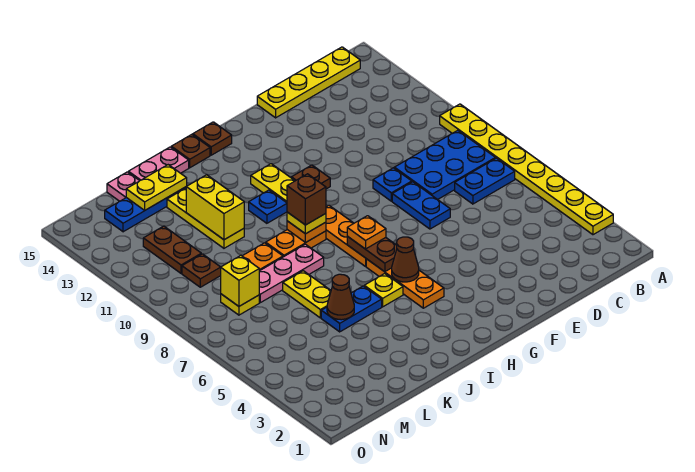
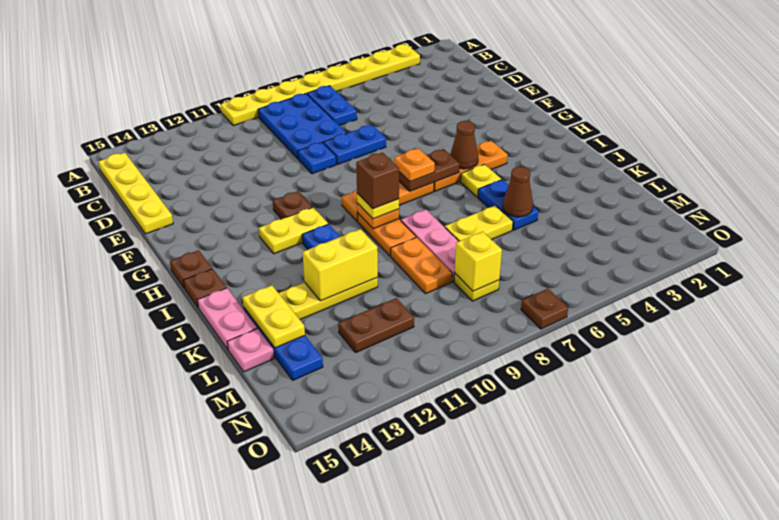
brown 1x1 plate [182,254,221,287] -> brown 1x1 plate moved to [521,289,568,329]

